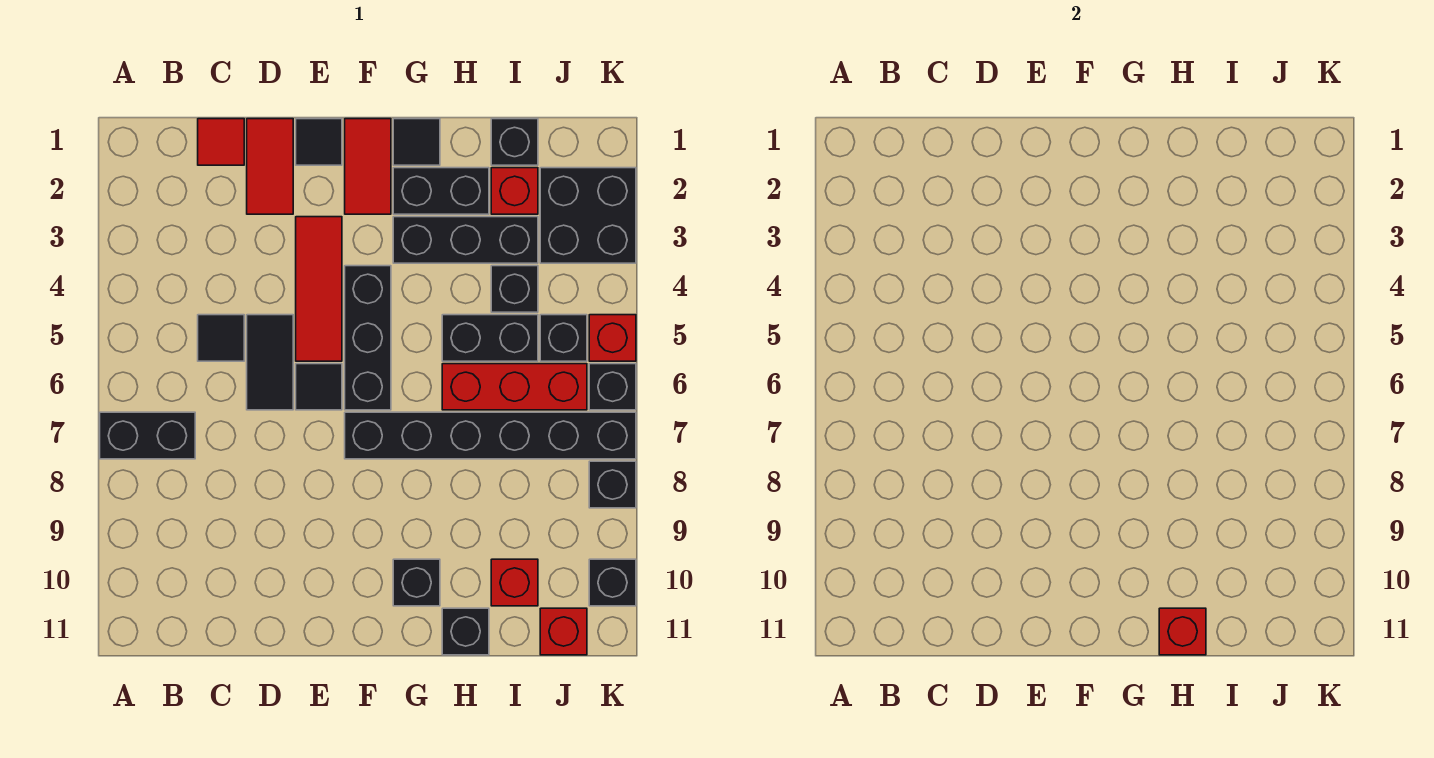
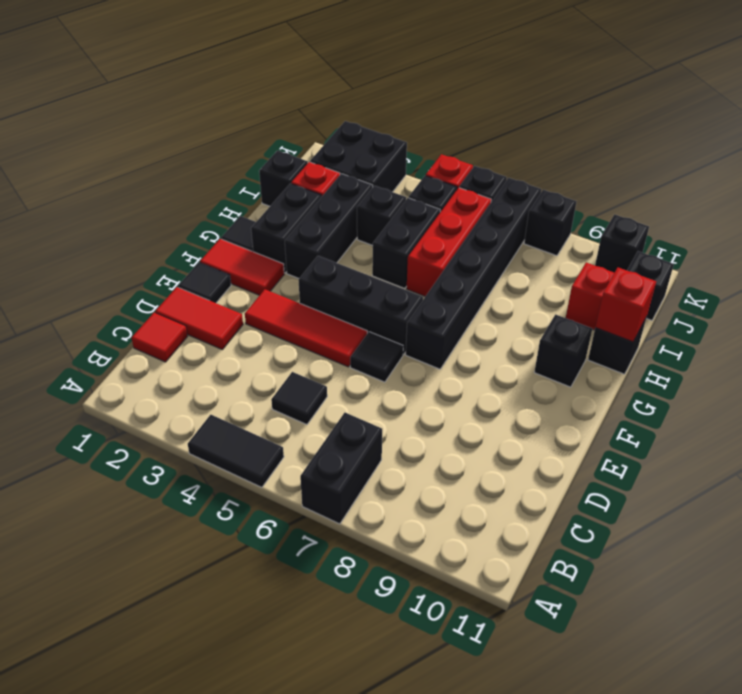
black 1x2 tile [247,315,293,410] -> black 1x2 tile moved to [188,415,284,487]
red 1x1 brick [540,608,587,655] -> black 1x1 brick [627,251,674,320]

